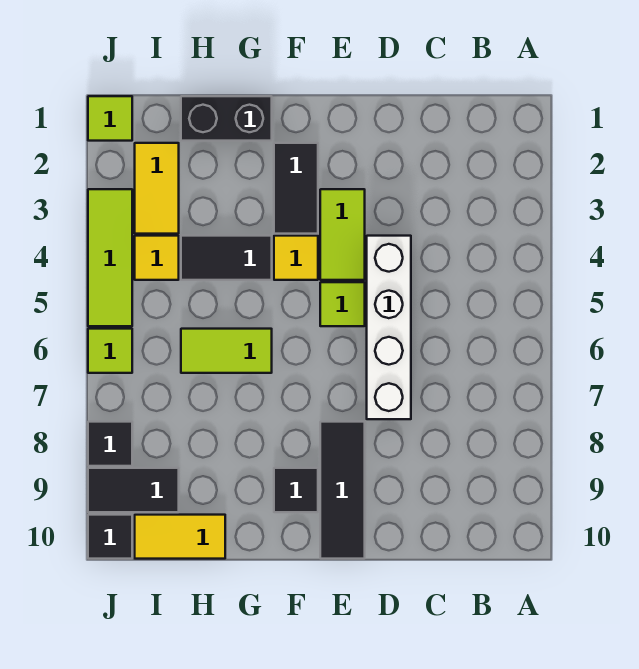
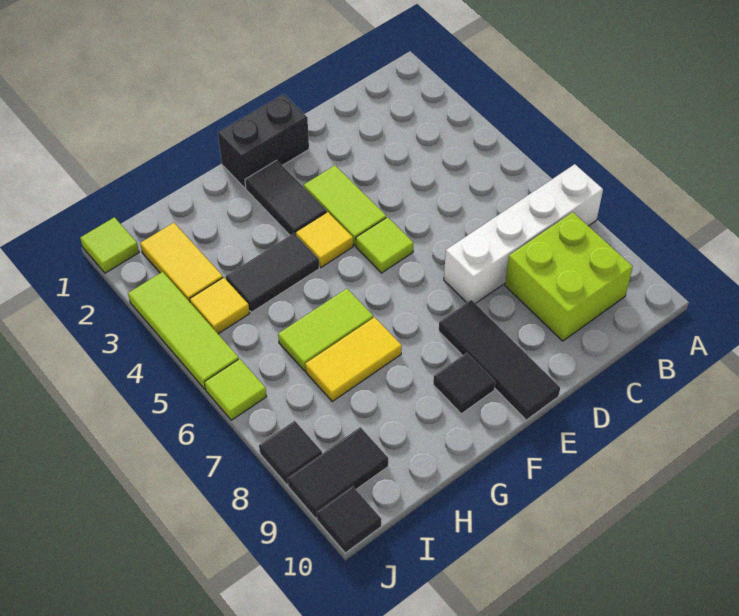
none -> lime 2x2 brick [505,212,633,341]
white 1x4 brick [367,236,411,419] -> white 1x4 brick turned to [444,164,603,303]
black 1x2 brick [181,96,272,141] -> black 1x2 brick moved to [218,94,309,188]
yellow 1x2 tile [135,515,225,559] -> yellow 1x2 tile moved to [305,317,402,401]

